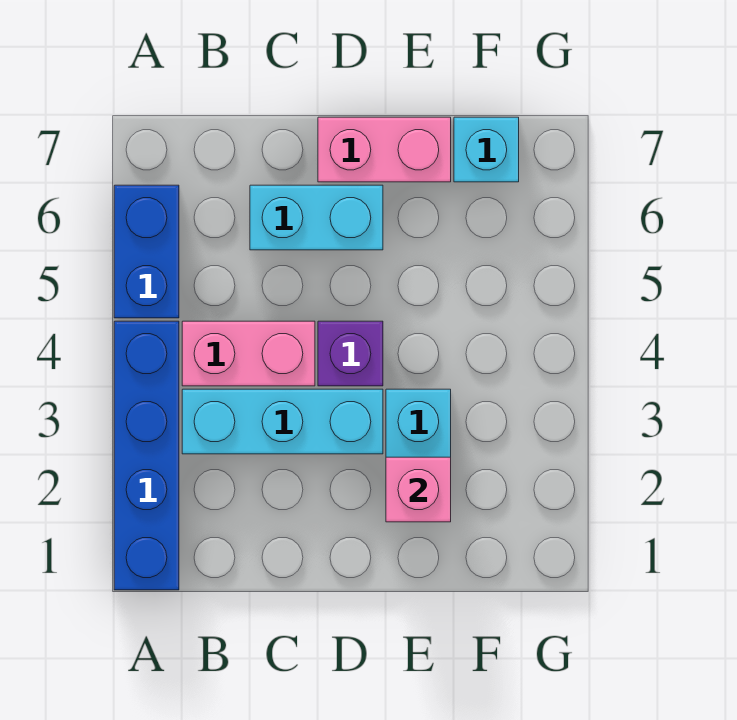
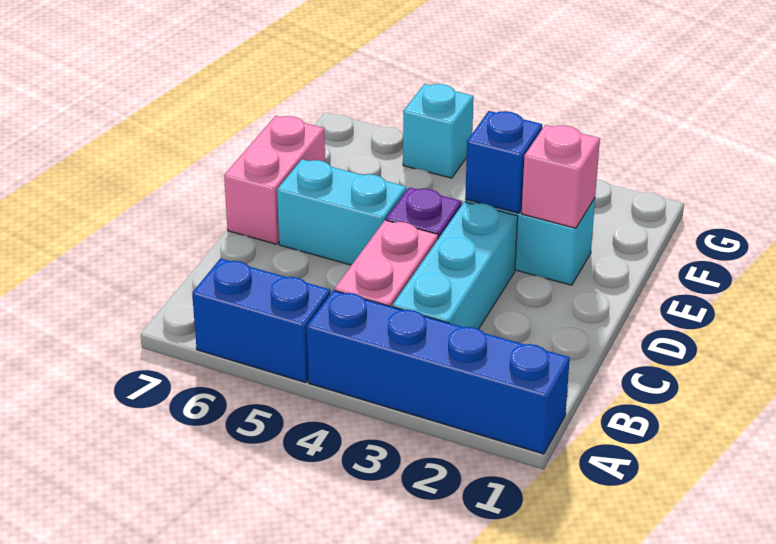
cyan 1x2 brick [250,185,383,250] -> cyan 1x2 brick turned to [277,159,406,265]
none -> blue 1x1 brick [465,111,542,213]
cyan 1x1 brick [454,117,519,182] -> cyan 1x1 brick moved to [403,84,474,178]

